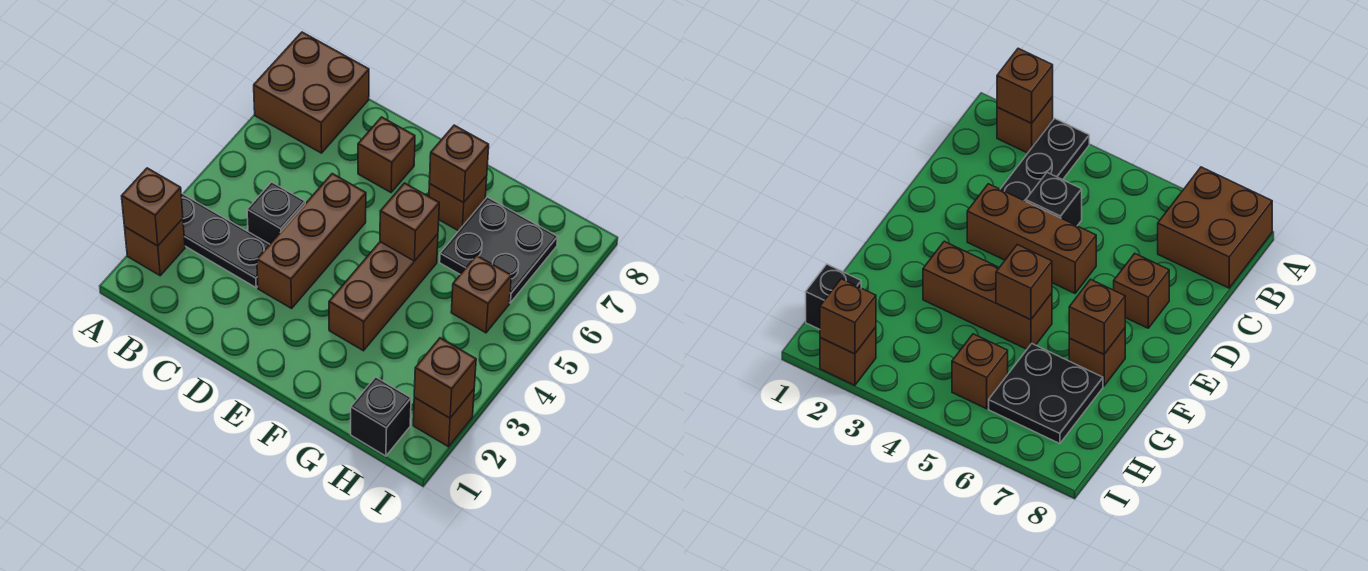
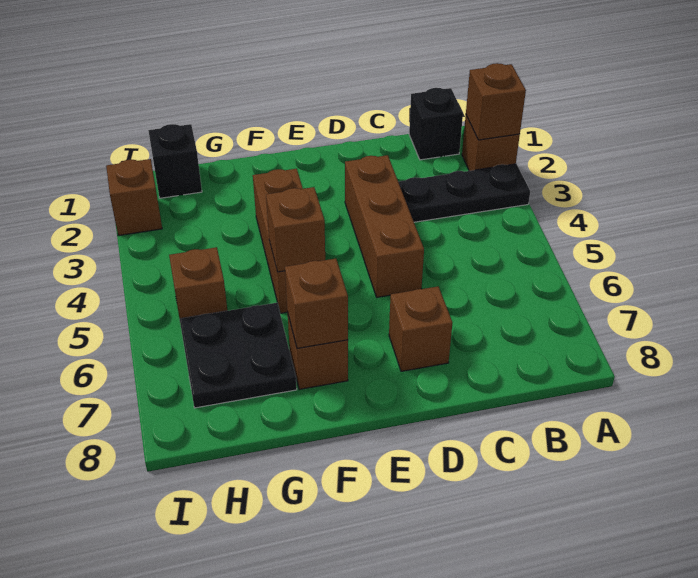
brown 2x2 brick [254,32,369,153] -> none
black 1x1 brick [247,182,305,244] -> black 1x1 brick moved to [409,88,463,160]
brown 1x1 brick [414,338,476,418] -> none

